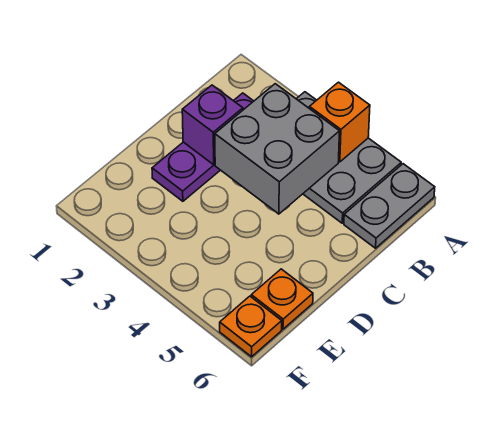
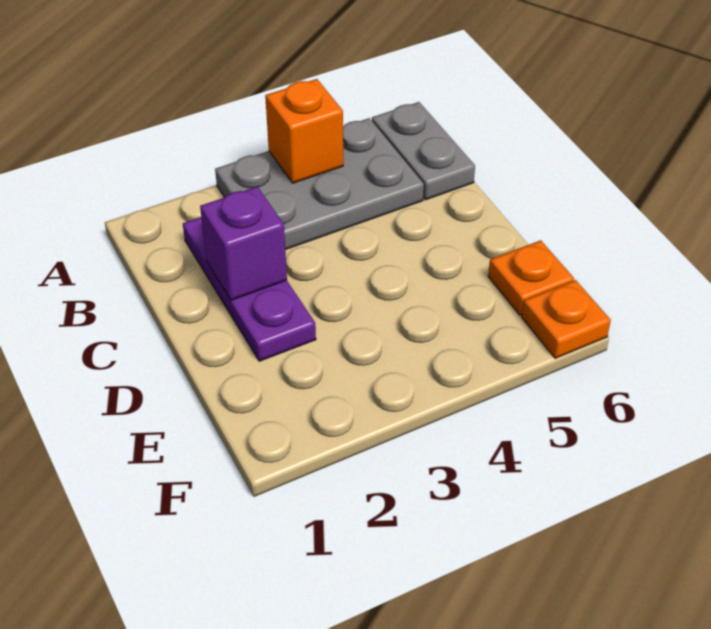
grey 2x2 brick [215,84,340,214] -> none

